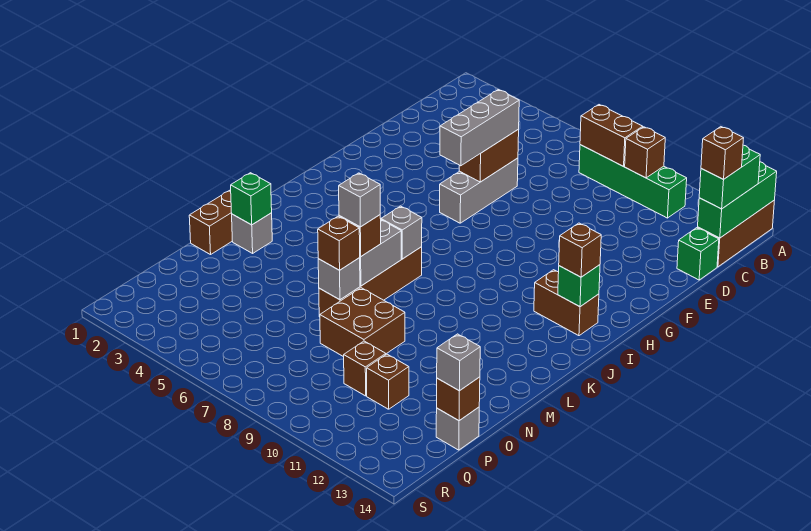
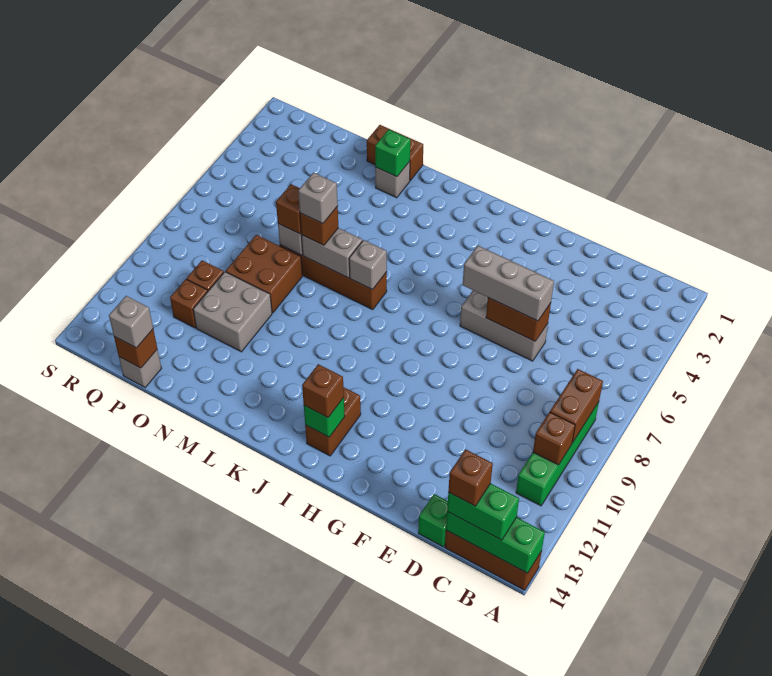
none -> grey 2x2 brick [193,272,272,352]

